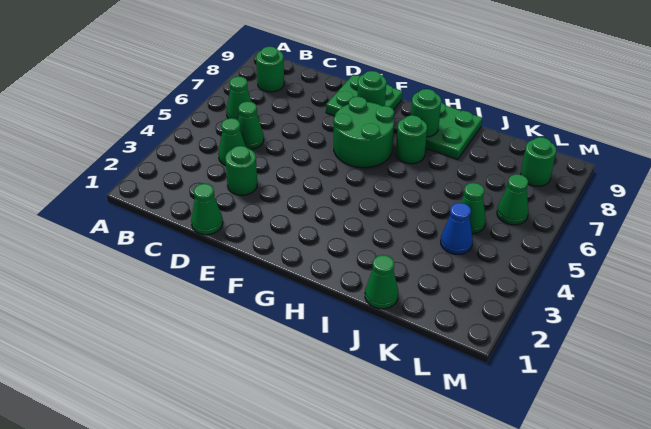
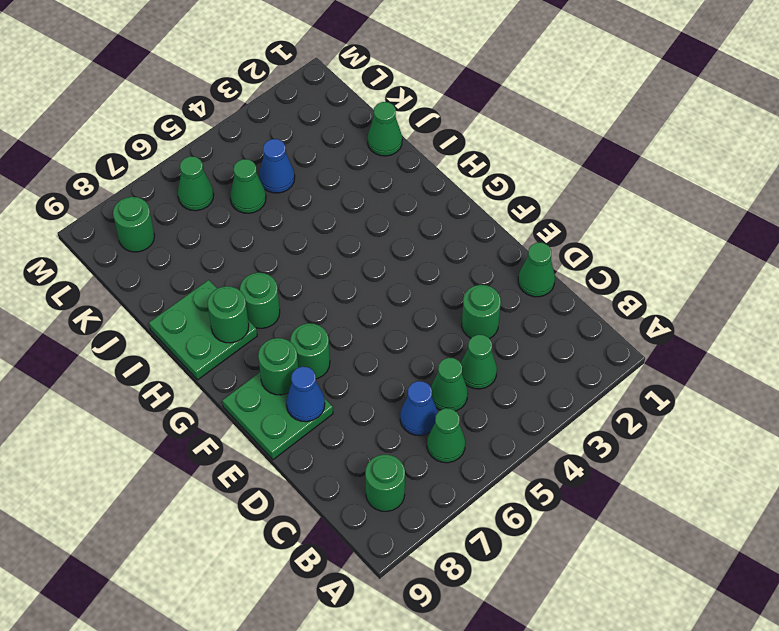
none -> blue 1x1 cone [400,381,438,436]
none -> blue 1x1 cone [286,367,325,422]
green 2x2 round brick [334,96,394,168] -> green 1x1 round brick [290,323,330,379]

